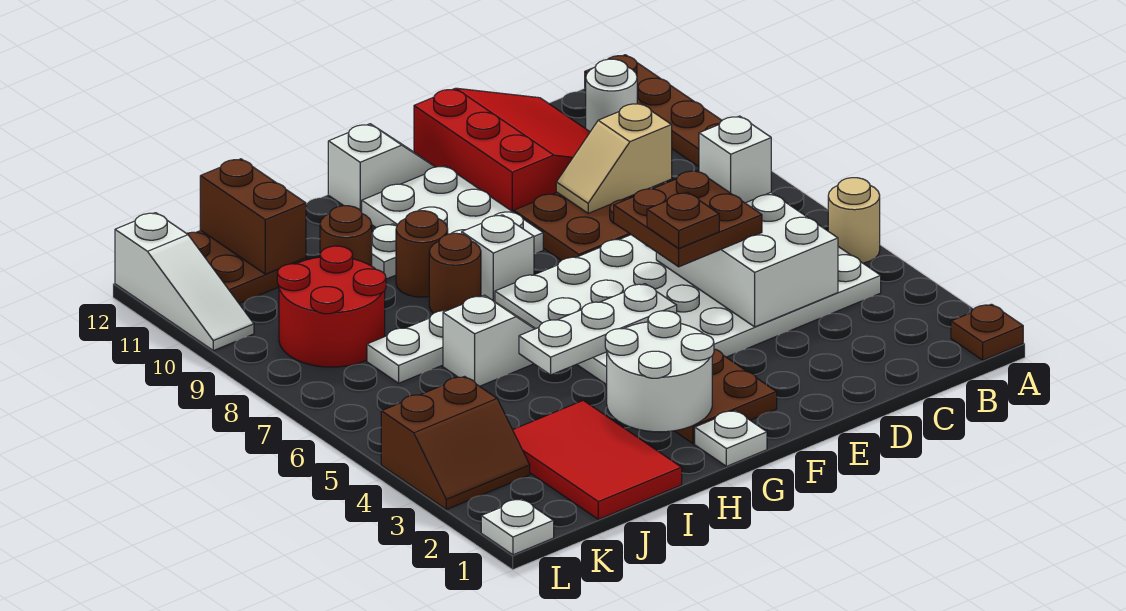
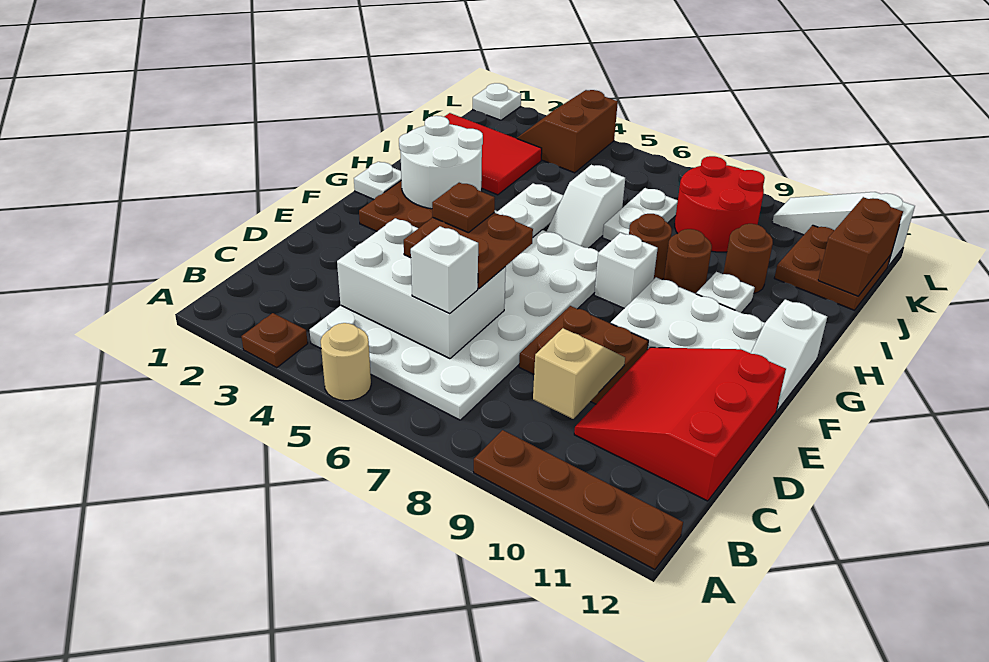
brown 1x1 plate [951,304,1023,360] -> brown 1x1 plate moved to [241,313,308,368]
white 1x1 round brick [586,59,637,132] -> none
red 3x3 slope [414,88,590,212] -> red 3x3 slope turned to [574,347,786,501]
brown 1x2 brick [200,159,306,274] -> brown 1x2 brick turned to [818,197,903,296]

